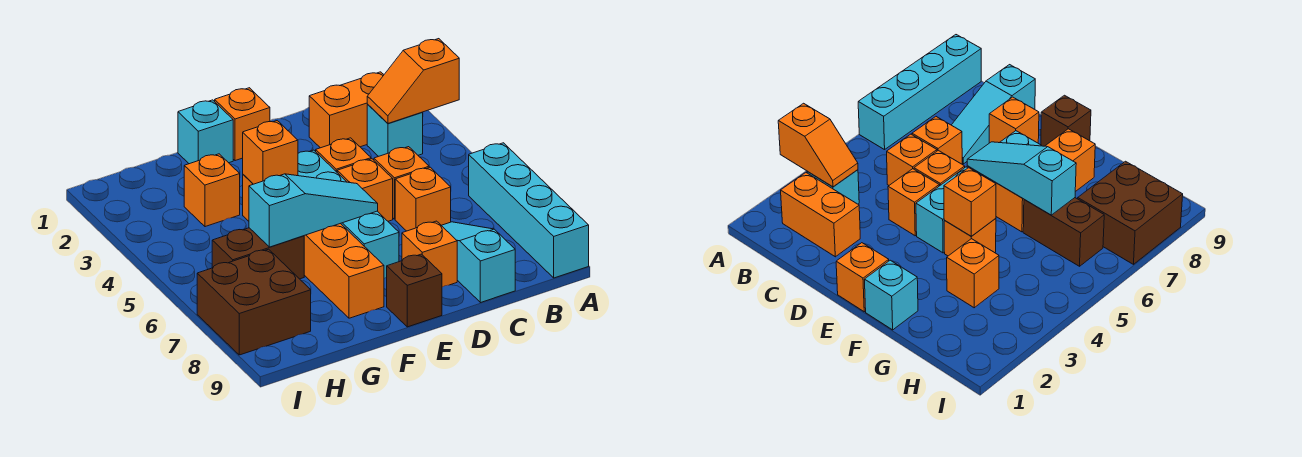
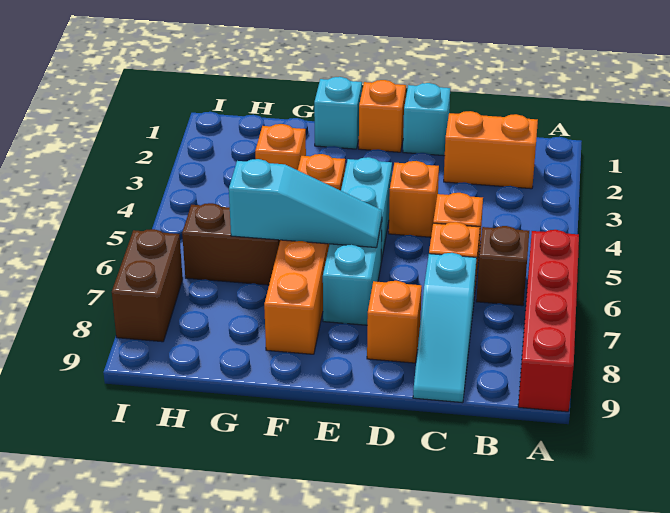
orange 1x2 slope [367,39,459,123] -> none
cyan 1x4 brick [469,143,589,278] -> red 1x4 brick [518,230,579,412]
cyan 1x1 brick [367,105,423,156] -> cyan 1x1 brick moved to [403,83,450,156]
cyan 1x3 slope [441,222,515,303] -> cyan 1x3 slope turned to [413,253,477,403]
orange 1x1 brick [337,159,393,221] -> none
brown 1x1 brick [387,254,442,327] -> brown 1x1 brick moved to [476,226,529,306]
orange 1x1 brick [243,121,298,184] -> none
brown 2x2 brick [197,249,311,355] -> brown 1x2 brick [112,229,183,342]

